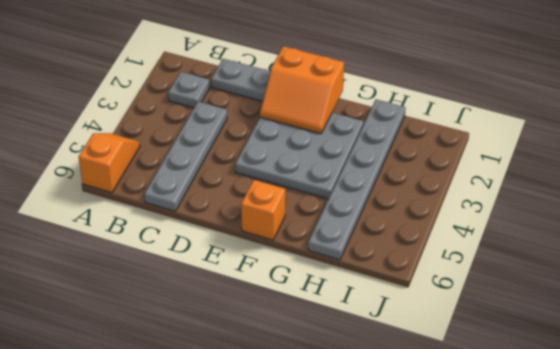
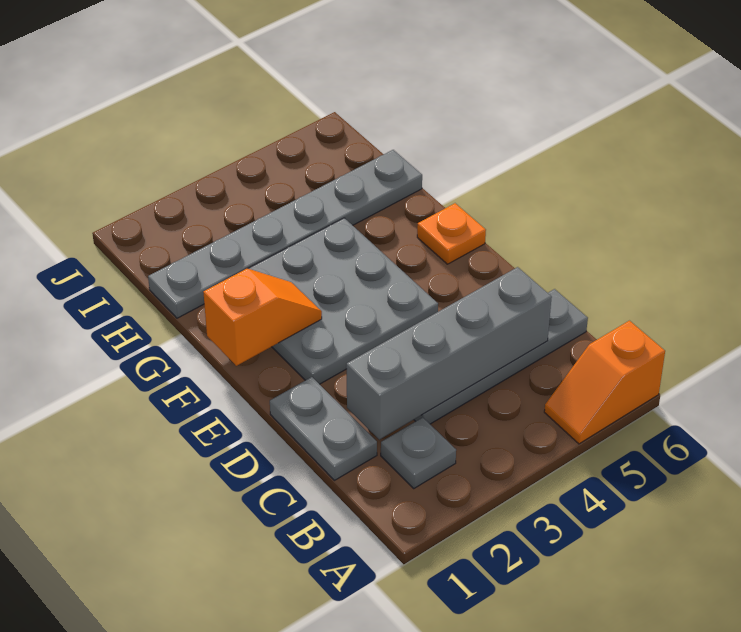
none -> grey 1x4 brick [346,267,552,439]
orange 2x2 slope [260,46,344,134] -> orange 1x2 slope [203,269,322,366]
orange 1x1 brick [241,180,285,240] -> orange 1x1 plate [417,203,486,264]

